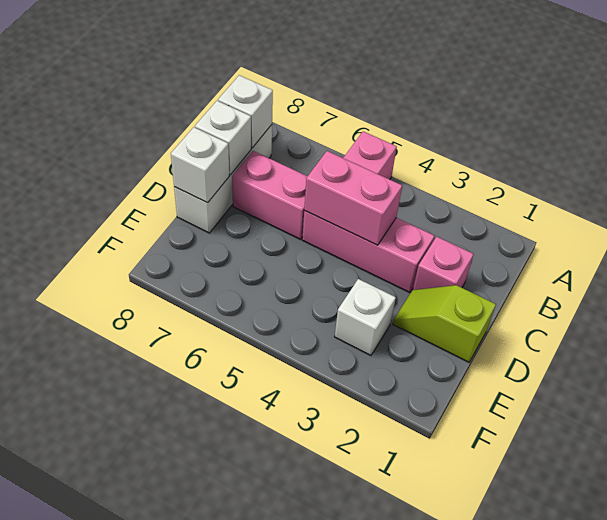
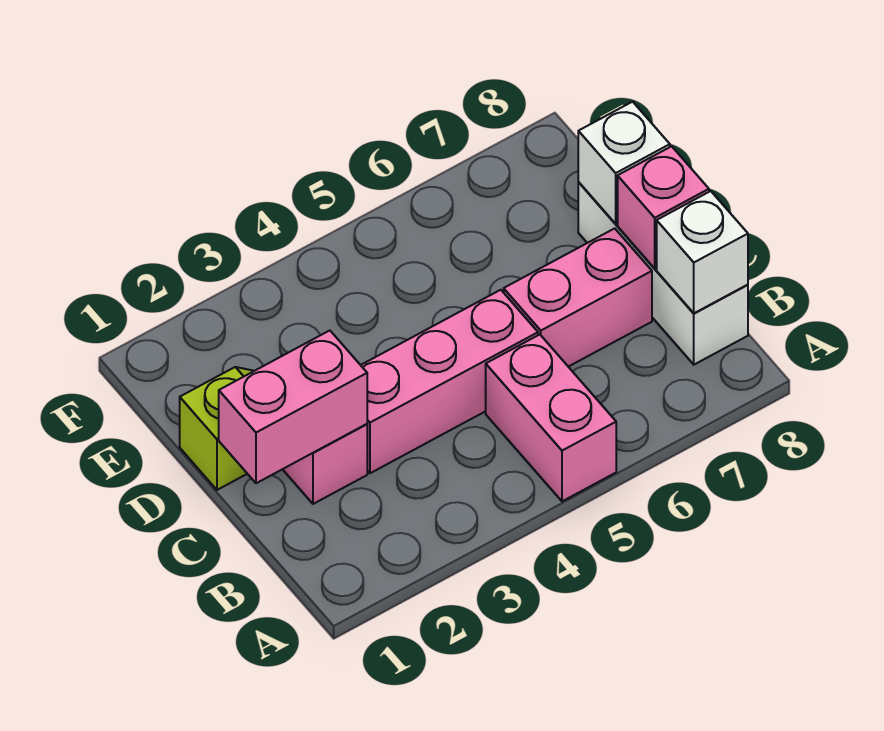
pink 1x2 brick [304,151,402,245] -> pink 1x2 brick moved to [219,331,367,483]
white 1x1 brick [195,101,251,175] -> pink 1x1 brick [618,146,709,269]
white 1x1 brick [335,279,396,355] -> none

